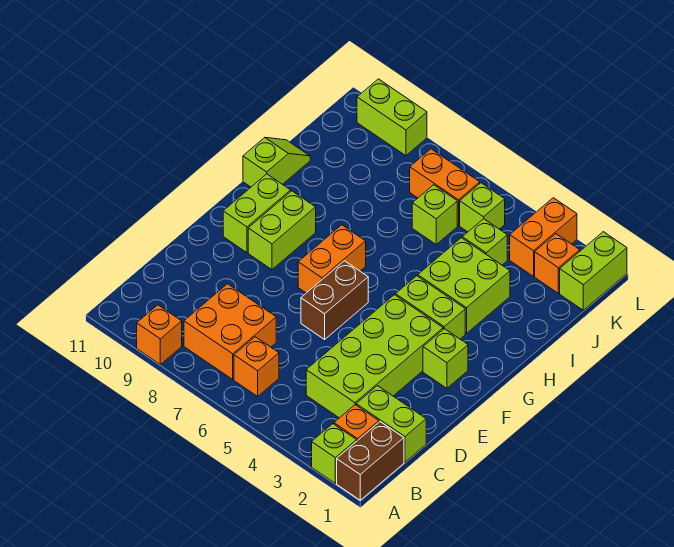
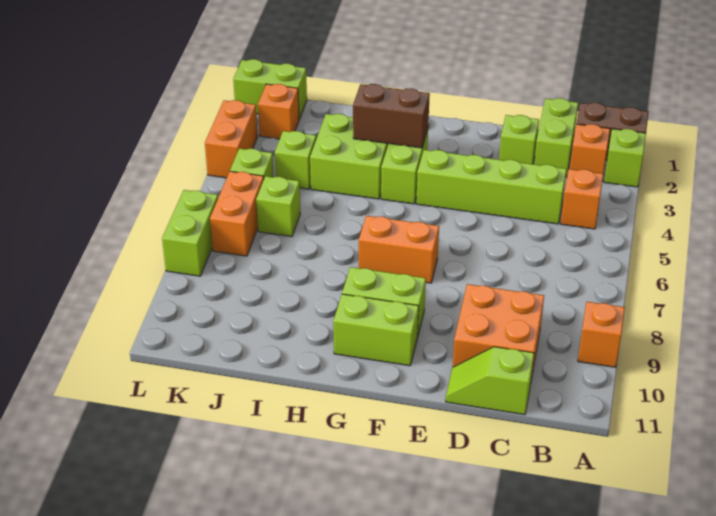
orange 1x1 brick [234,337,279,396] -> orange 1x1 brick moved to [561,169,603,229]
orange 2x2 brick [184,284,276,379] -> orange 2x2 brick moved to [453,284,544,380]
lime 2x4 brick [306,295,443,418] -> lime 1x4 brick [416,150,566,224]
brown 1x2 brick [301,261,368,339] -> brown 1x2 brick moved to [353,84,430,148]
lime 1x1 brick [423,329,468,388] -> lime 1x1 brick moved to [499,115,539,164]
lime 1x2 slope [243,137,310,187] -> lime 1x2 slope moved to [446,347,534,415]
orange 1x2 brick [510,198,577,276] -> orange 1x2 brick turned to [205,100,258,178]
lime 1x2 brick [357,79,427,156] -> lime 1x2 brick moved to [162,190,218,276]

